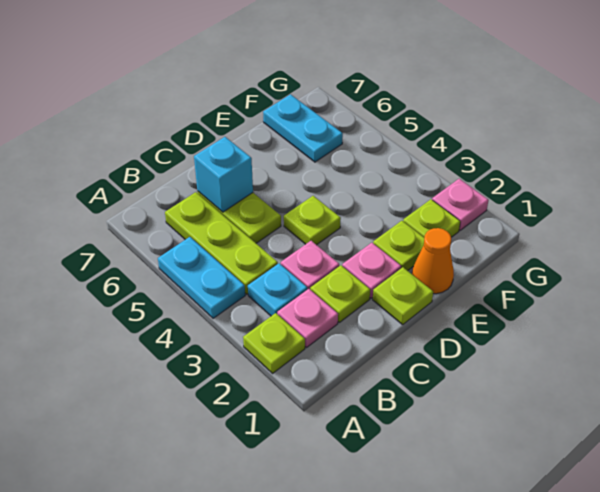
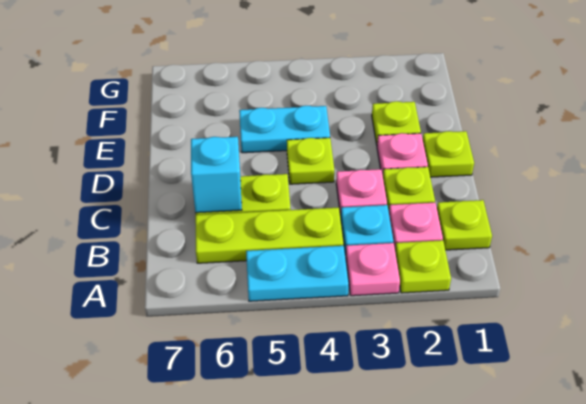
orange 1x1 cone [412,228,454,294] -> none
lime 1x1 plate [403,199,460,237] -> lime 1x1 plate moved to [437,200,492,250]
cyan 1x2 plate [263,94,343,162] -> cyan 1x2 plate moved to [239,106,330,153]
pink 1x1 plate [432,179,489,230] -> pink 1x1 plate moved to [346,243,400,296]

